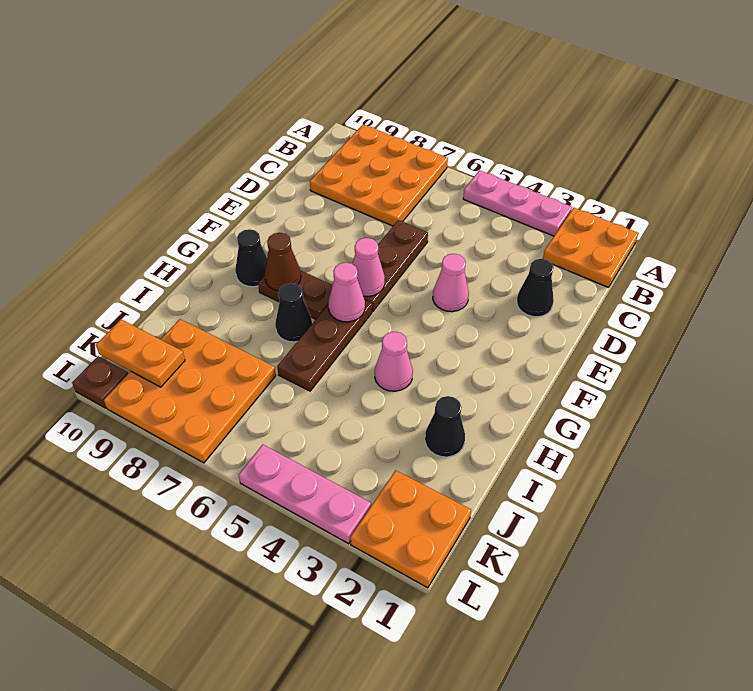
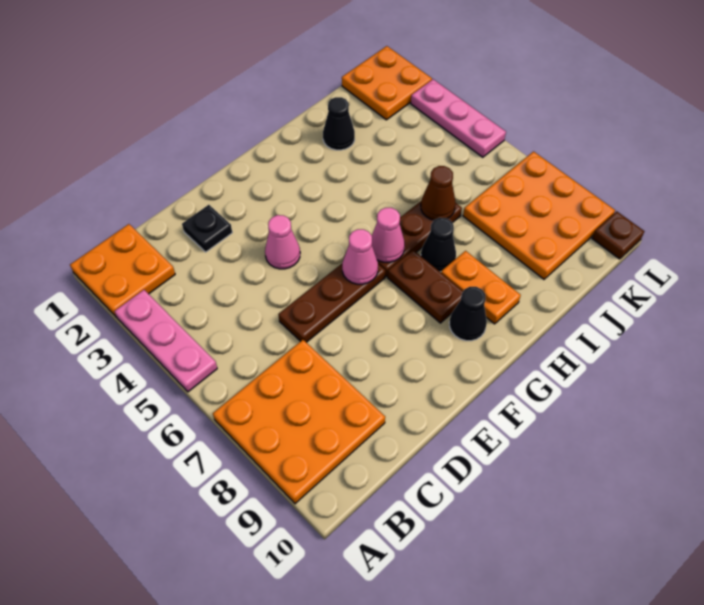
black 1x1 cone [517,259,554,317] -> black 1x1 plate [182,205,232,252]
brown 1x1 cone [264,233,301,291] -> brown 1x1 cone moved to [421,166,456,220]
pink 1x1 cone [375,332,413,391] -> none
orange 1x2 plate [96,319,185,387] -> orange 1x2 plate moved to [441,251,521,324]

